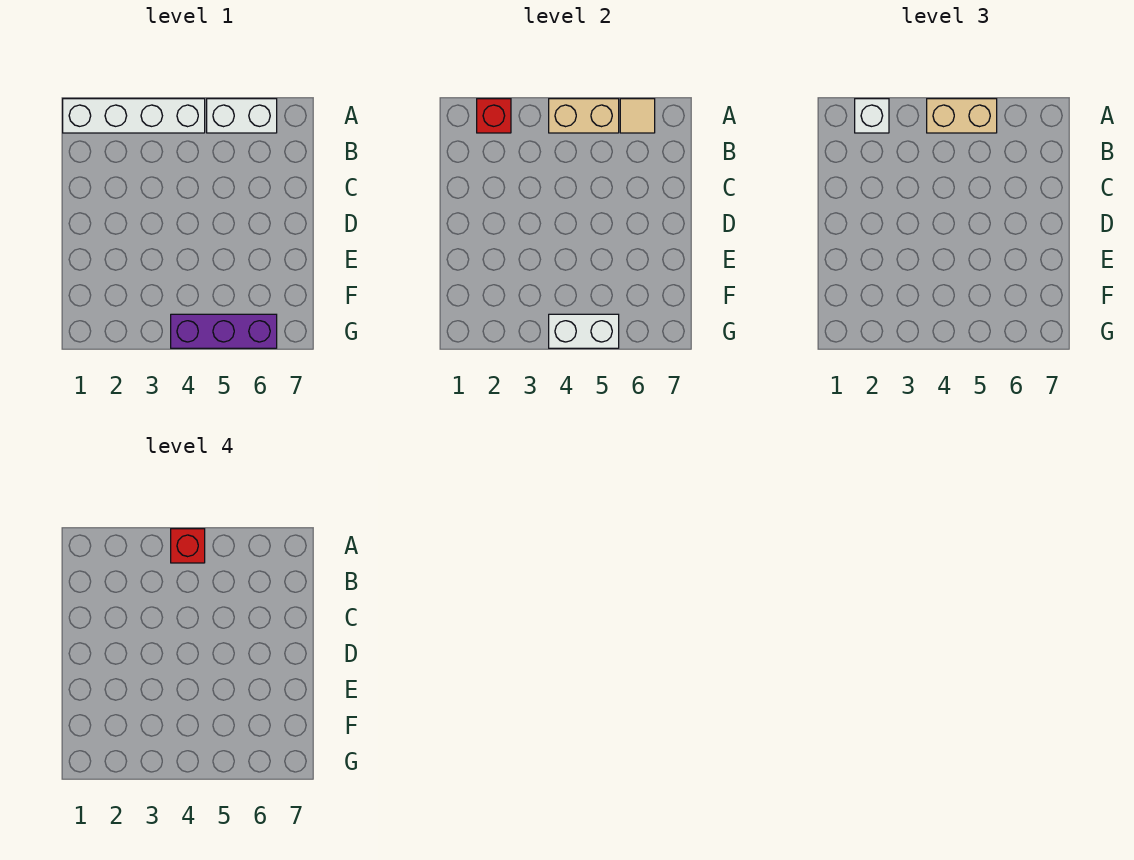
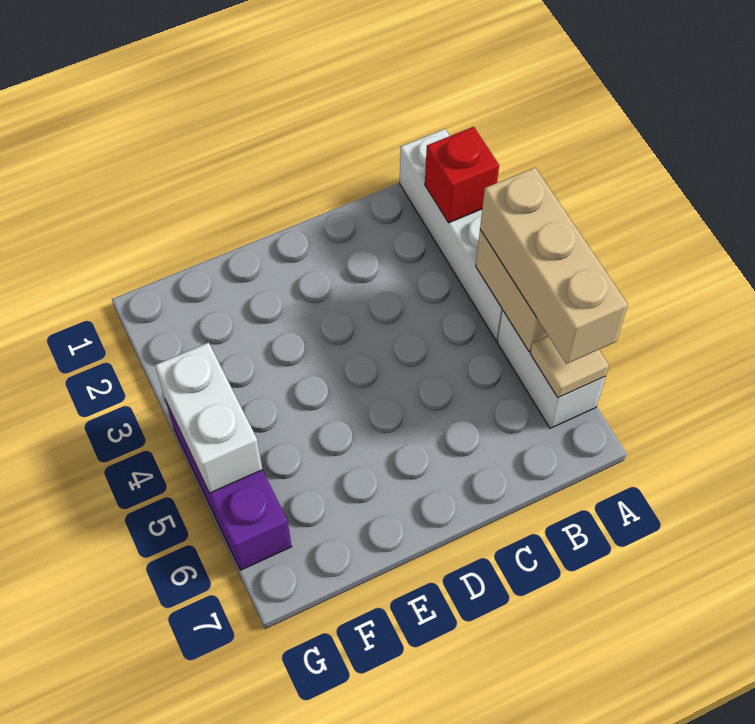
white 1x1 brick [855,99,889,133] -> none
tan 1x2 brick [927,99,997,133] -> tan 1x3 brick [480,168,628,364]
red 1x1 brick [171,529,205,563] -> none

